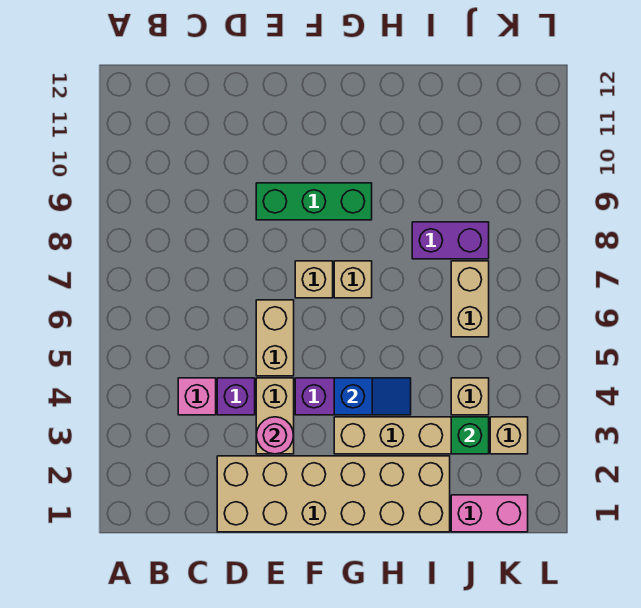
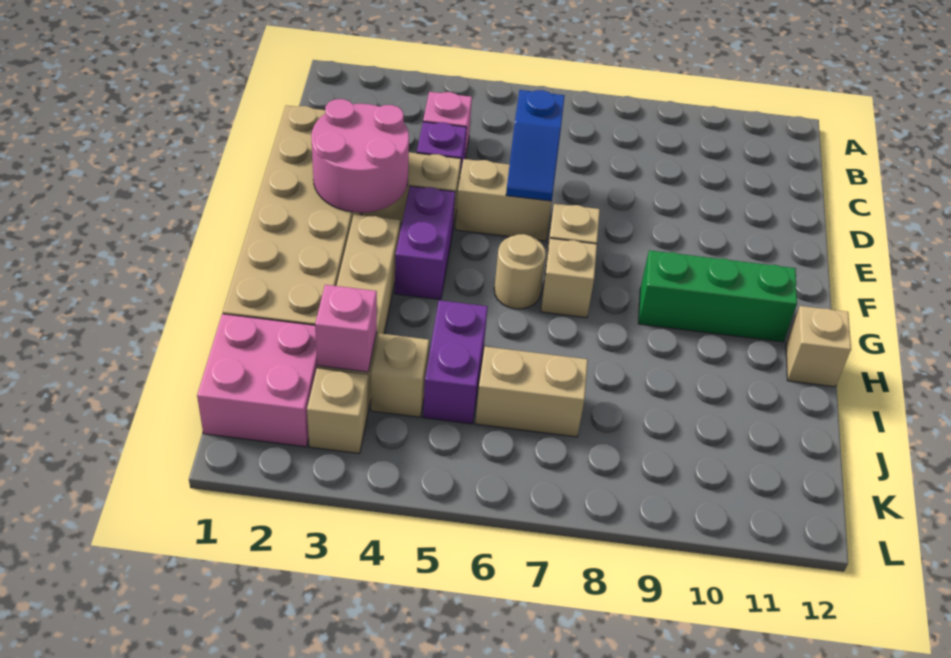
pink 1x1 round brick [256,417,294,454] -> pink 2x2 round brick [311,99,409,213]
green 1x3 brick [256,183,372,220] -> green 1x3 brick turned to [638,250,797,342]
blue 1x2 slope [334,378,411,415] -> blue 1x2 slope moved to [506,90,565,201]
none -> tan 1x1 round brick [494,234,546,309]
none -> tan 1x1 brick [786,306,851,387]
purple 1x2 brick [412,222,489,259] -> purple 1x2 brick moved to [423,300,488,424]
pink 1x2 brick [451,495,528,532] -> pink 2x2 brick [197,314,317,447]
green 1x1 brick [451,417,489,454] -> pink 1x1 brick [315,285,377,372]

